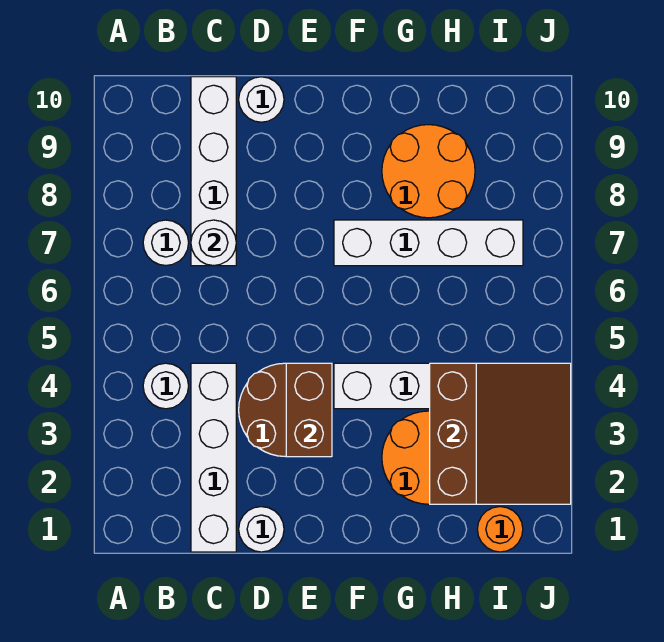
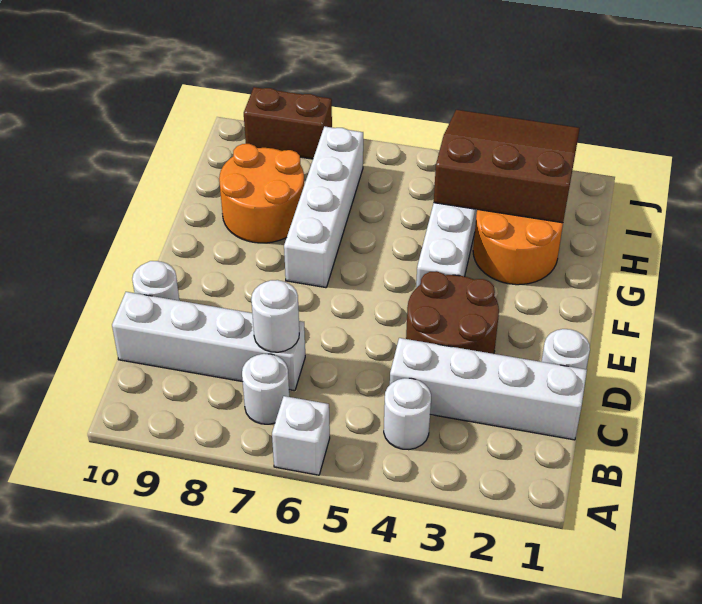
none -> white 1x1 brick [272,396,330,475]
brown 1x2 brick [286,363,332,457] -> brown 1x2 brick moved to [244,87,332,159]
orange 1x1 round brick [477,507,523,552] -> none

